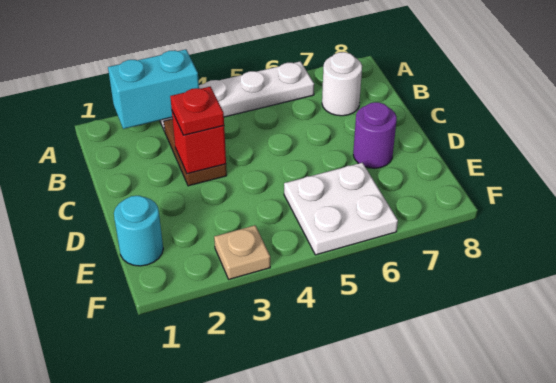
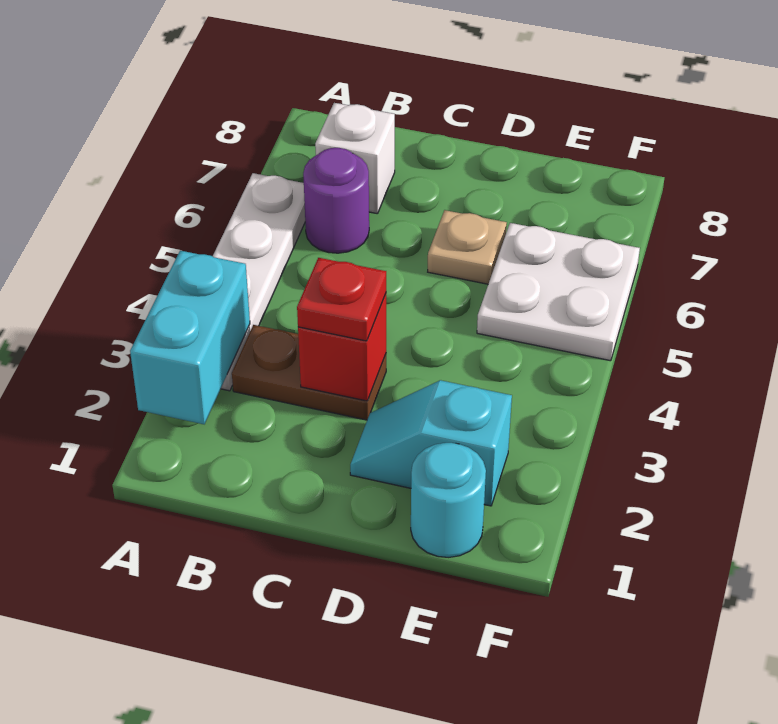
white 1x1 round brick [322,52,362,116] -> white 1x1 brick [315,103,395,214]
none -> cyan 1x2 slope [350,380,512,506]
purple 1x1 round brick [353,102,397,168] -> purple 1x1 round brick moved to [303,148,369,253]
tan 1x1 plate [214,225,270,279] -> tan 1x1 plate moved to [428,210,507,284]

